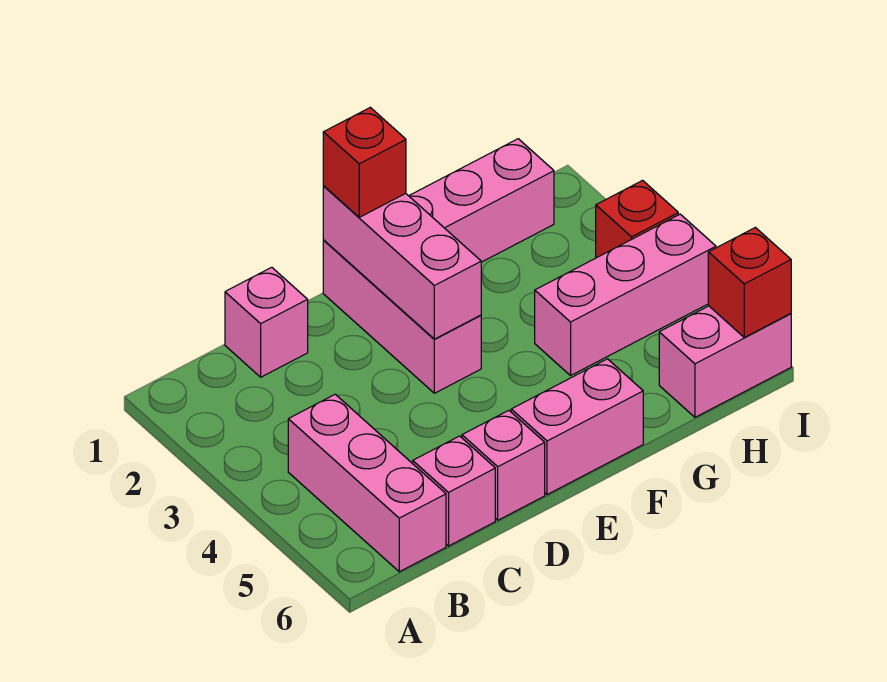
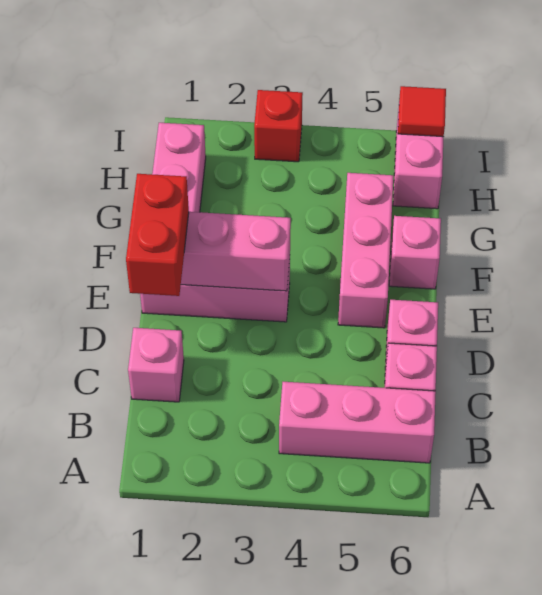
red 1x1 brick [323,107,406,217] -> red 1x2 brick [126,174,189,296]
pink 1x2 brick [511,359,643,495] -> pink 1x1 brick [389,216,441,289]
pink 1x3 brick [535,214,716,376] -> pink 1x3 brick moved to [338,173,394,328]
red 1x1 brick [708,228,791,337] -> red 1x1 tile [398,86,446,137]

